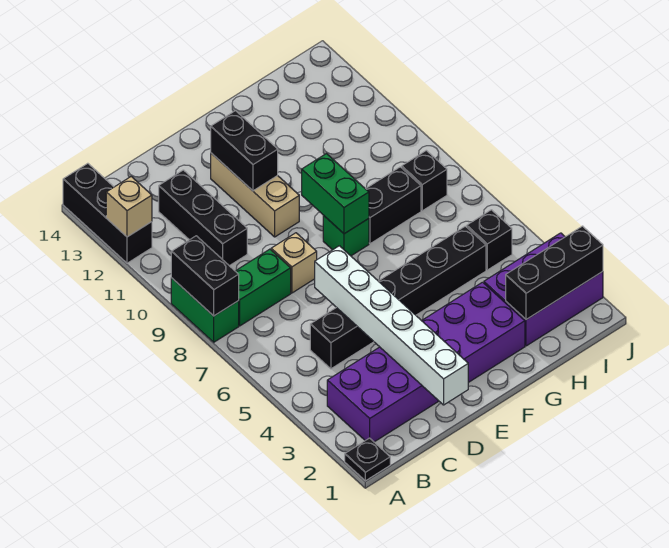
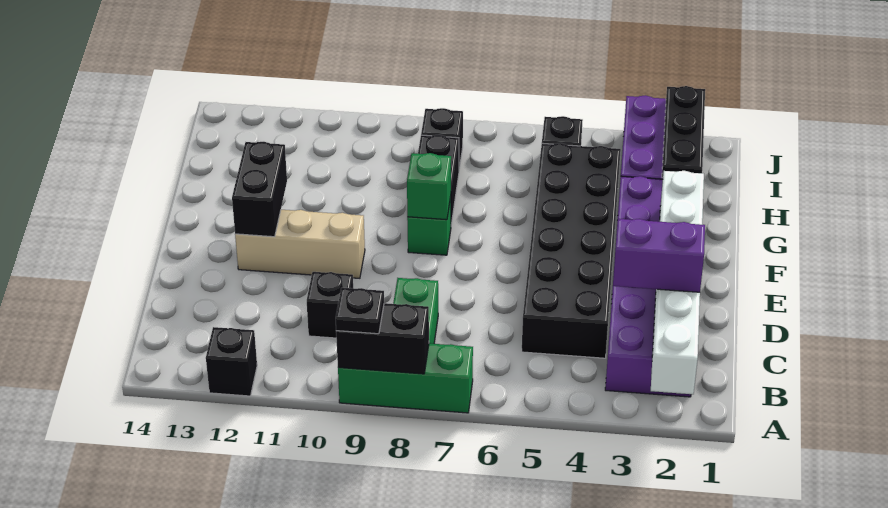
black 1x1 plate [345,438,390,481] -> black 1x1 plate moved to [336,288,384,334]
green 1x2 brick [171,278,239,342] -> green 1x3 brick [338,343,473,413]
black 1x3 brick [63,163,152,263] -> black 1x1 brick [206,327,257,396]
tan 1x1 brick [106,177,152,237] -> none
none -> purple 1x2 brick [613,219,705,292]
black 1x6 brick [310,226,486,369] -> black 2x6 brick [522,143,621,358]
black 1x3 brick [159,170,247,266] -> black 1x1 brick [307,272,353,338]
white 1x6 brick [315,246,468,405] -> white 1x6 brick turned to [651,171,704,394]
tan 1x1 brick [271,233,317,293] -> none
black 1x2 brick [211,111,278,191] -> black 1x2 brick turned to [232,142,287,237]
green 1x2 brick [302,154,369,234] -> green 1x1 brick [407,153,451,220]
black 1x3 brick [506,226,603,320] -> black 1x3 plate [662,86,705,178]

